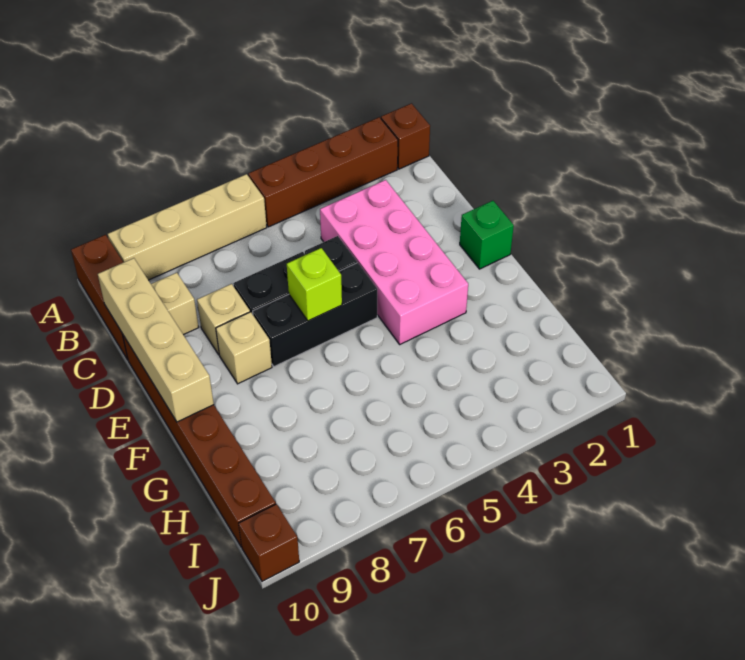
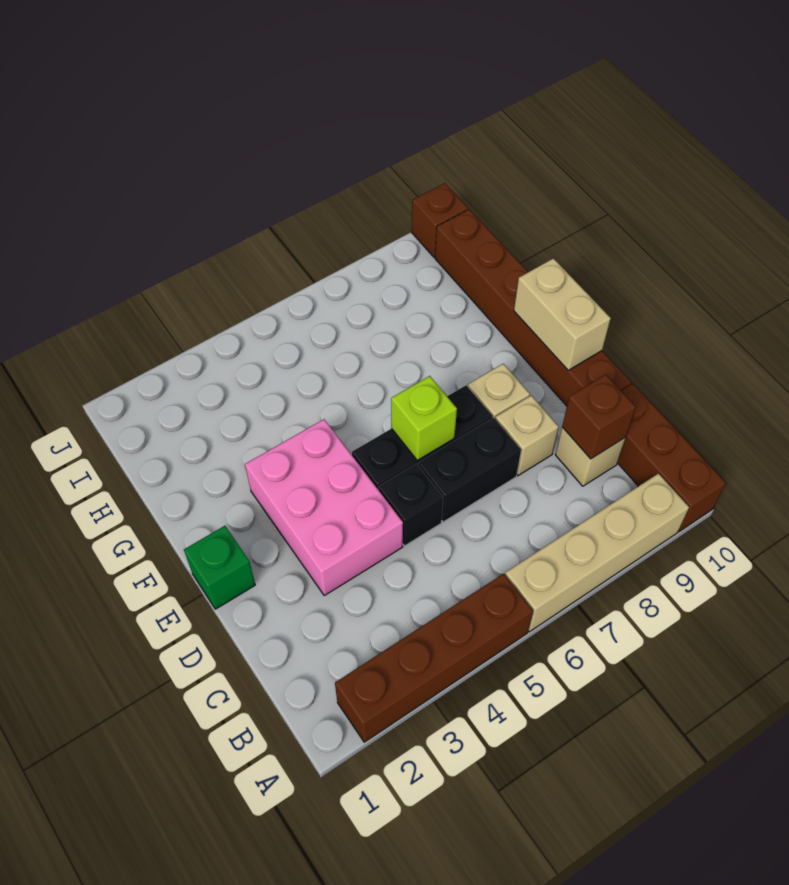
brown 1x1 brick [381,103,430,169] -> brown 1x1 brick moved to [562,374,636,459]
pink 2x4 brick [320,180,468,344] -> pink 2x3 brick [245,419,403,595]
tan 1x4 brick [98,258,214,422] -> tan 1x2 brick [514,258,611,370]

